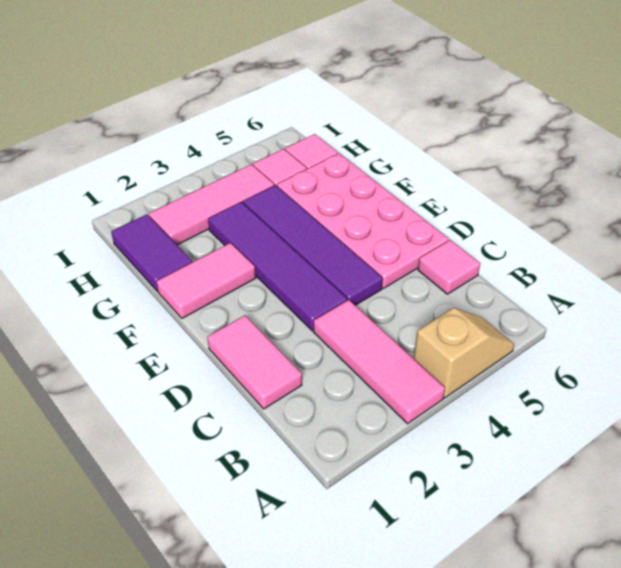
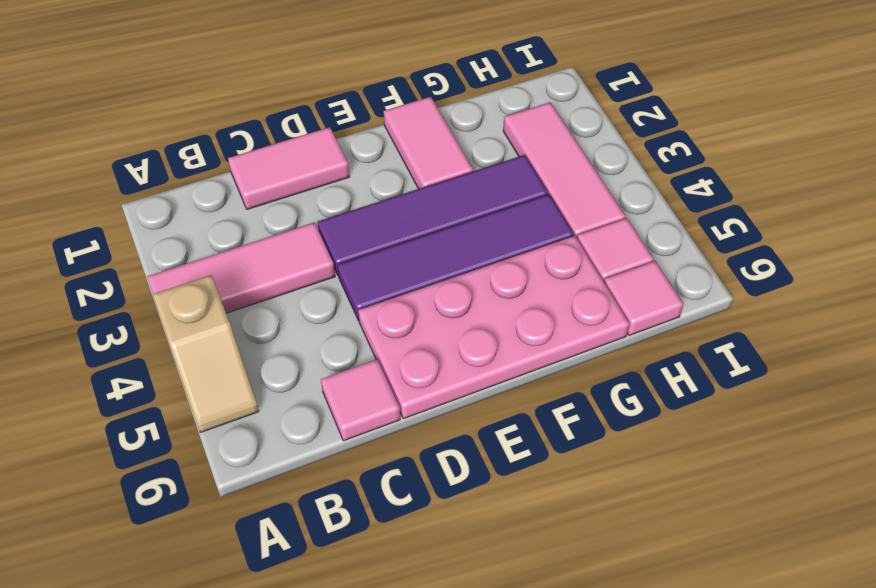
purple 1x2 tile [111,214,192,292] -> none

